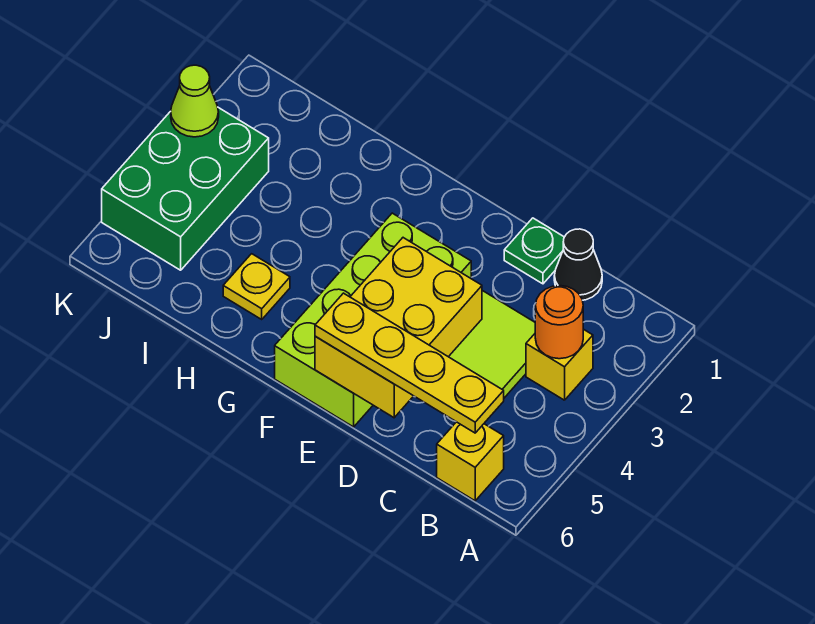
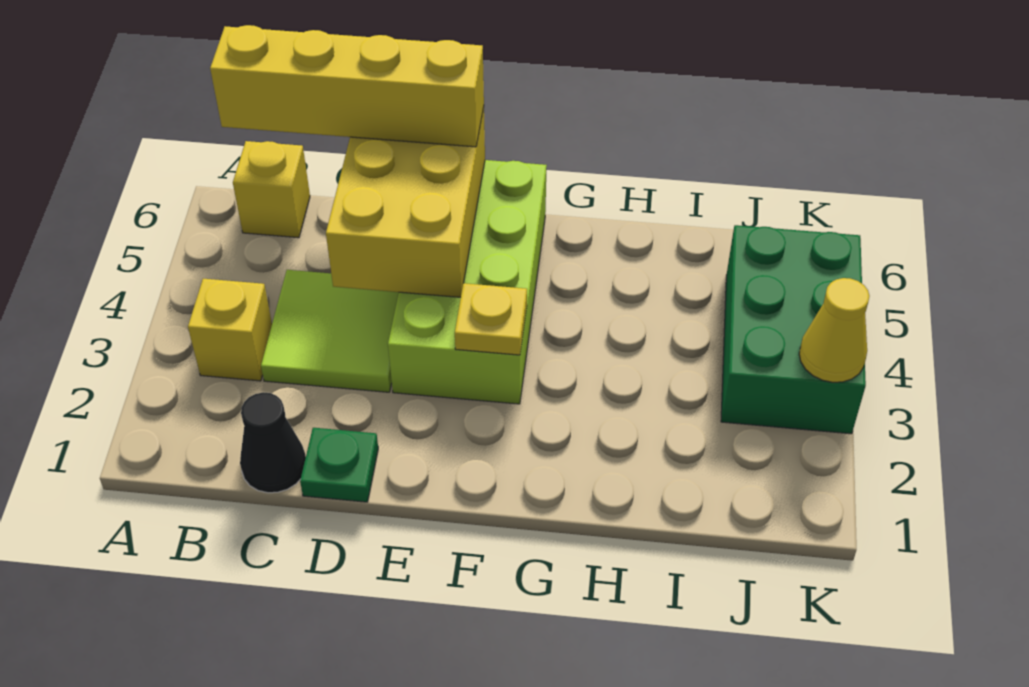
orange 1x1 round brick [535,286,583,359] -> none
yellow 1x4 plate [315,293,504,433] -> yellow 1x4 brick [210,25,484,147]
yellow 1x1 plate [223,254,290,319] -> yellow 1x1 plate moved to [455,283,527,355]
lime 1x1 cone [171,65,219,137] -> yellow 1x1 cone [799,278,869,382]

